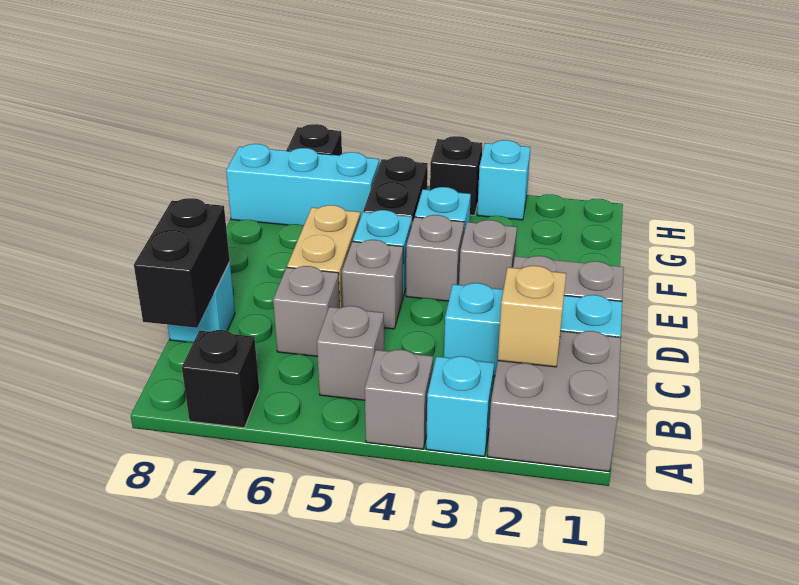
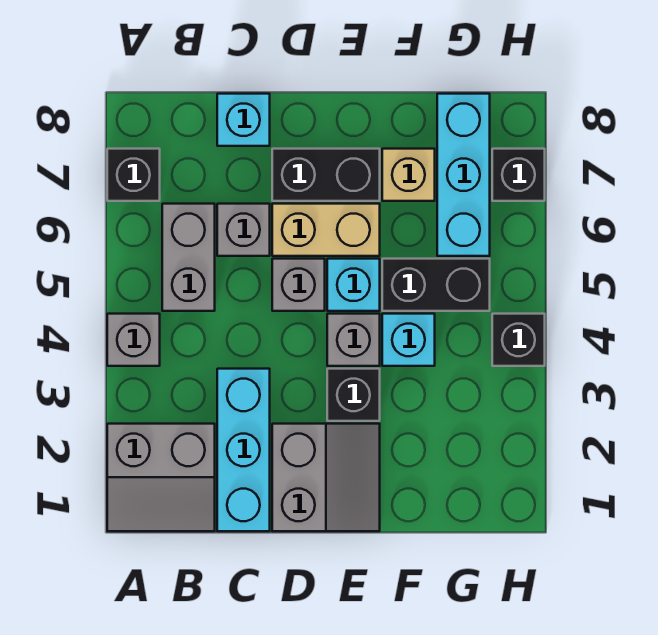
grey 2x2 brick [488,331,621,471] -> grey 2x2 slope [107,424,215,531]
cyan 1x1 brick [426,356,494,456] -> none
tan 1x1 brick [498,266,566,367] -> tan 1x1 brick moved to [382,149,435,201]
grey 1x1 brick [317,306,384,400] -> grey 1x2 brick [162,204,215,311]
black 1x2 brick [134,198,230,328] -> black 1x2 brick moved to [272,149,380,201]
grey 1x1 brick [459,220,517,289] -> black 1x1 brick [327,369,380,421]
cyan 1x1 brick [477,140,530,220] -> none

